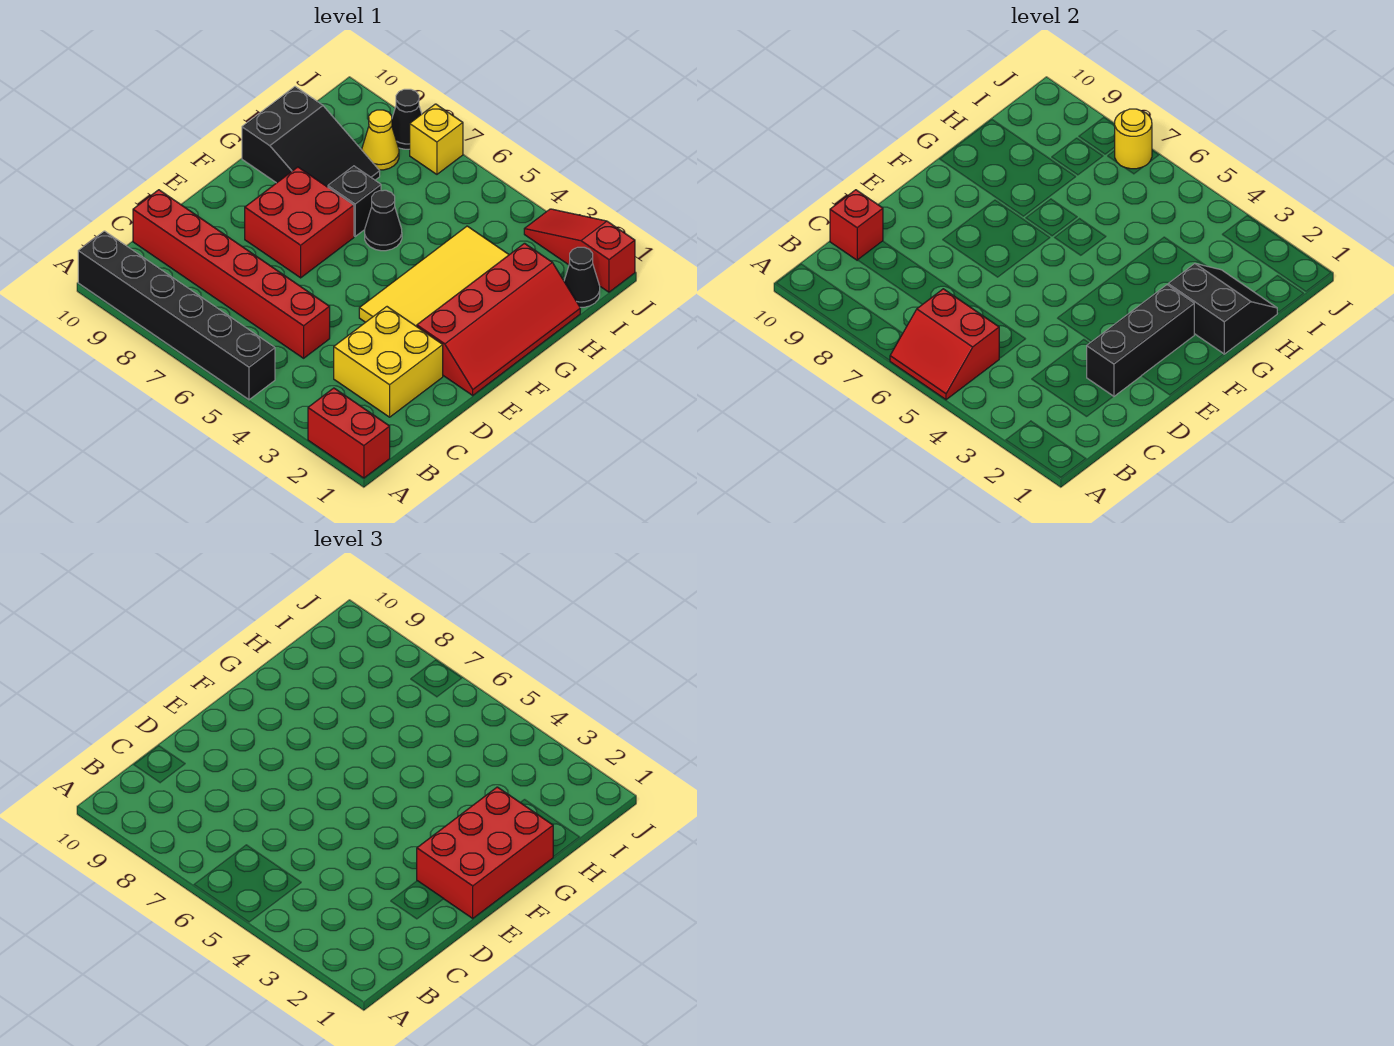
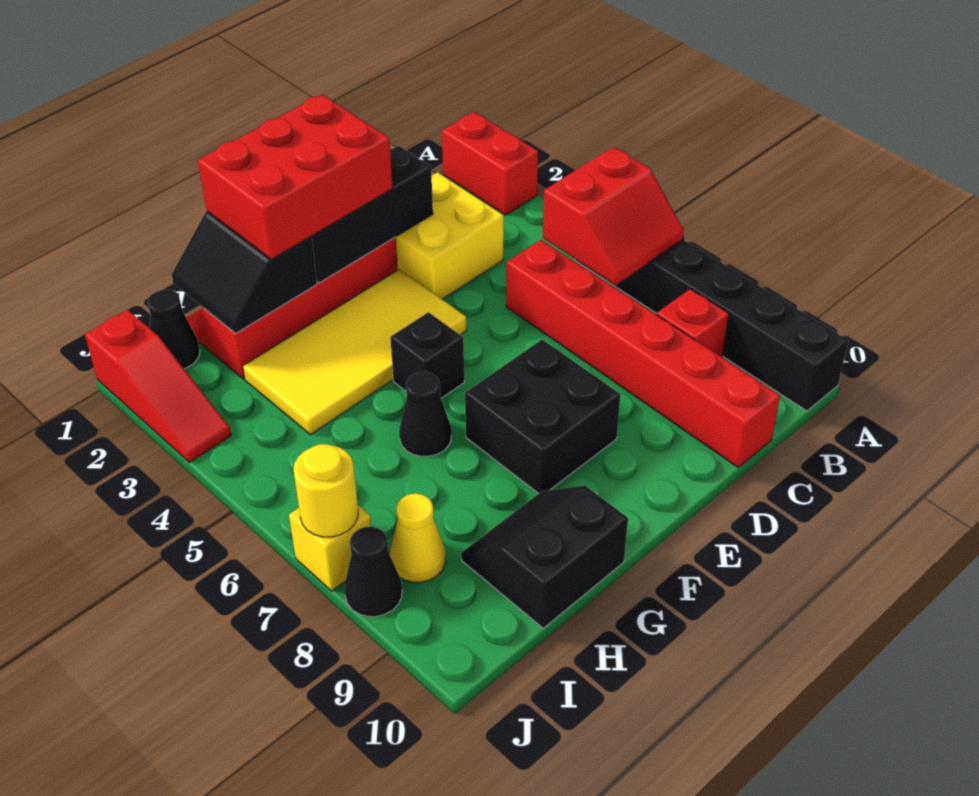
red 2x2 slope [890,289,999,400] -> red 2x2 slope turned to [543,147,684,285]
red 1x1 brick [830,190,883,260] -> red 1x1 brick moved to [657,289,729,357]
red 2x2 brick [245,167,354,278] -> black 2x2 brick [465,340,621,494]
black 1x1 brick [328,166,381,236] -> black 1x1 brick moved to [390,312,464,398]
black 2x3 slope [242,87,380,187] -> black 2x2 slope [461,486,628,628]

